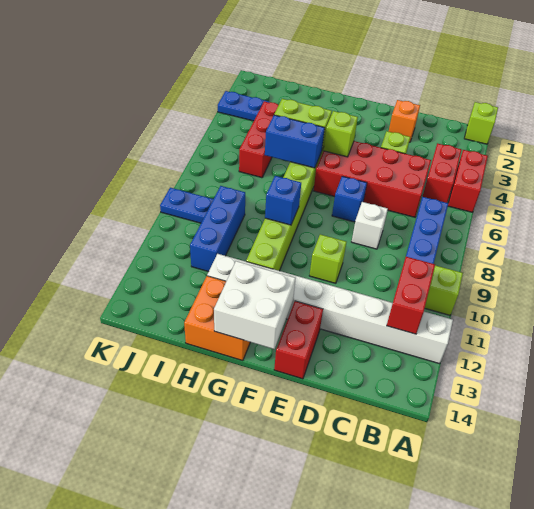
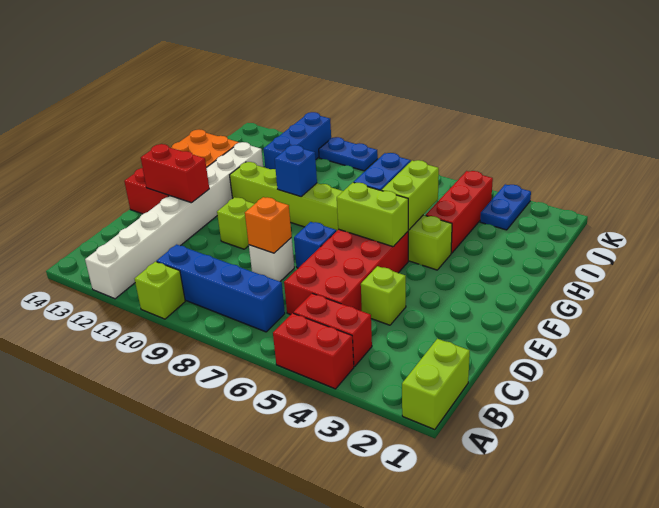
lime 1x1 brick [464,102,498,144] -> lime 1x2 brick [402,339,470,430]
red 1x2 brick [387,257,435,334] -> red 1x2 brick moved to [141,144,209,203]
orange 1x1 brick [389,100,420,142] -> orange 1x1 brick moved to [245,197,292,253]
lime 1x1 brick [323,111,358,157] -> lime 1x2 brick [337,182,408,247]
white 2x2 brick [214,261,296,349] -> none
red 1x3 brick [239,101,279,178] -> red 1x3 brick turned to [426,171,493,253]
blue 1x3 brick [190,186,245,272] -> blue 1x3 brick turned to [263,112,331,169]
blue 1x2 plate [160,188,213,223] -> blue 1x2 plate turned to [319,137,378,171]

